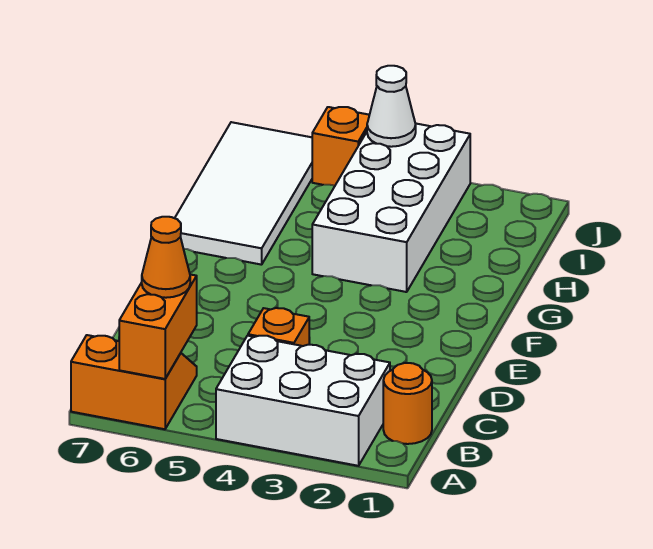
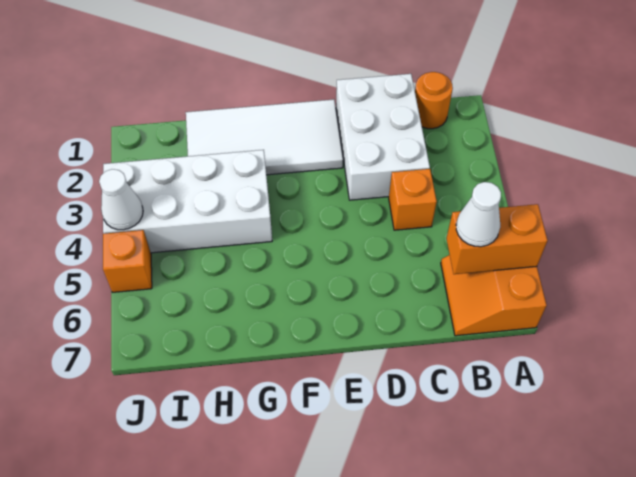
white 2x3 brick [216,336,390,466] -> white 2x3 brick moved to [336,74,430,200]
orange 1x1 cone [142,217,190,298] -> white 1x1 cone [456,182,501,247]
white 2x4 tile [175,122,312,265] -> white 2x4 tile moved to [186,99,343,175]

